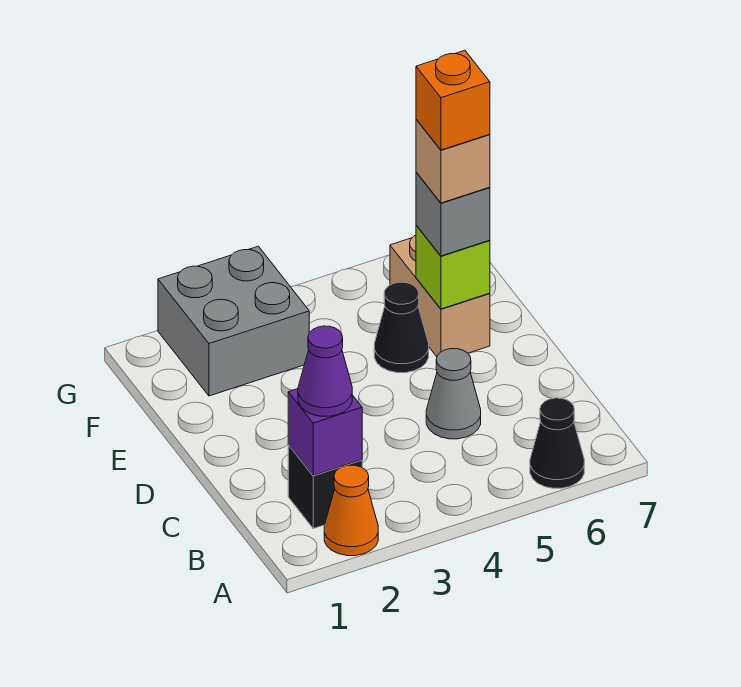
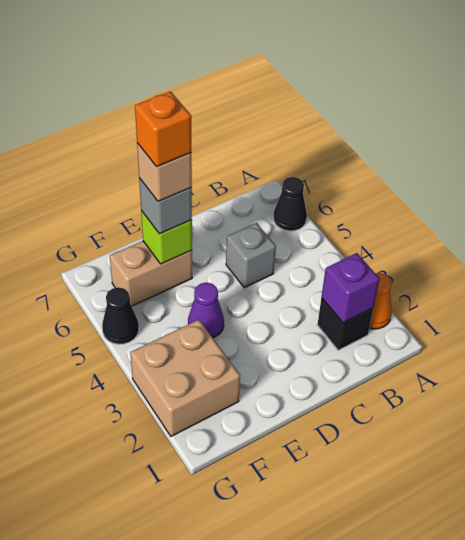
purple 1x1 cone [298,326,352,416] -> purple 1x1 cone moved to [188,283,224,338]
grey 1x1 cone [426,349,481,439] -> grey 1x1 brick [226,223,276,288]
black 1x1 cone [374,282,429,373] -> black 1x1 cone moved to [102,287,139,344]
grey 2x2 brick [158,246,309,396] -> tan 2x2 brick [130,320,240,436]

